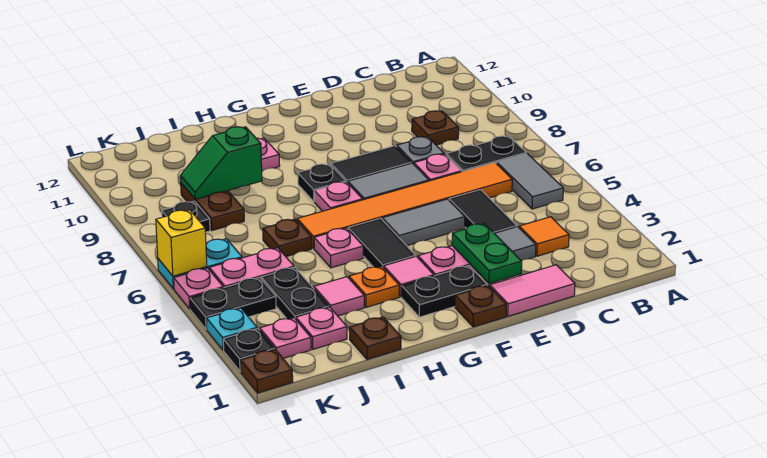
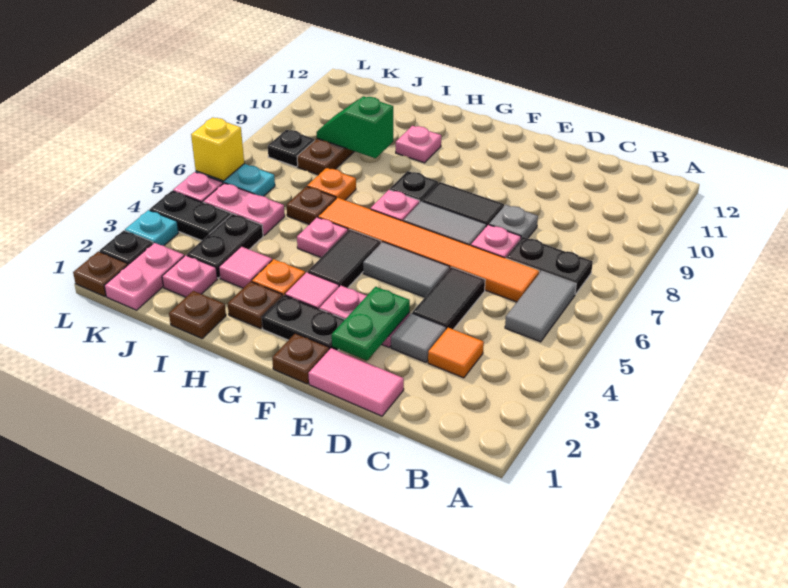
brown 1x1 plate [412,111,459,145] -> brown 1x1 plate moved to [228,281,282,329]
none -> orange 1x1 plate [307,168,356,200]
pink 1x1 plate [260,318,311,358] -> pink 1x2 plate [104,243,184,310]

